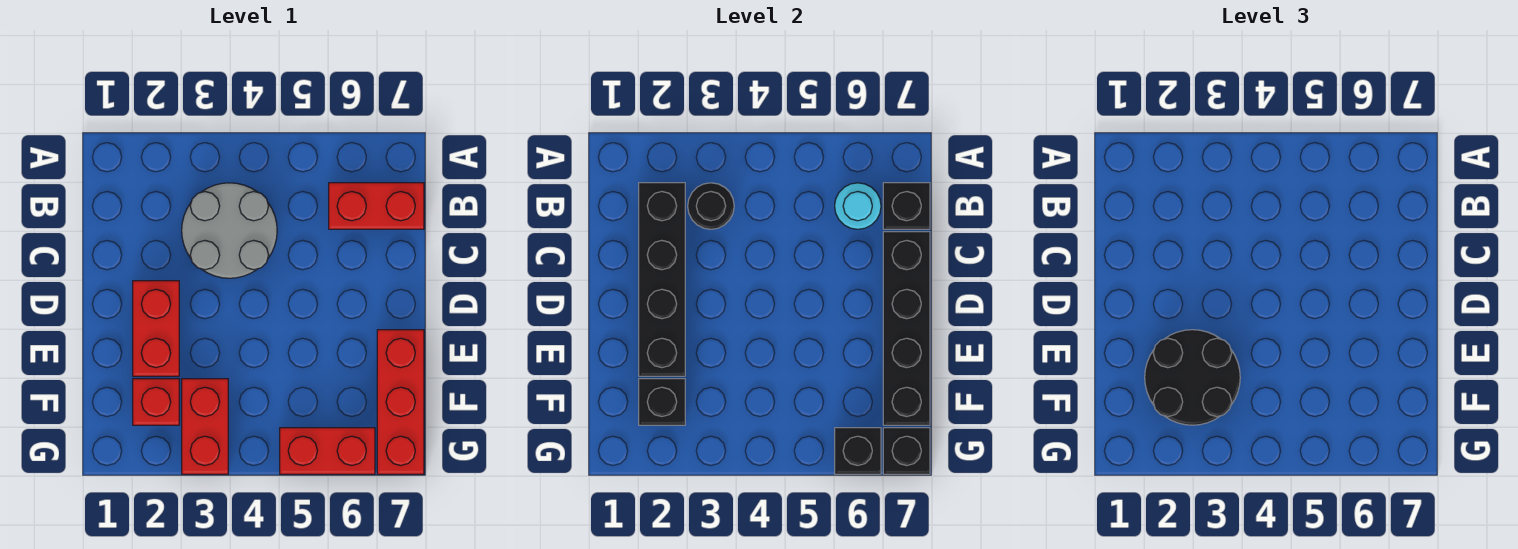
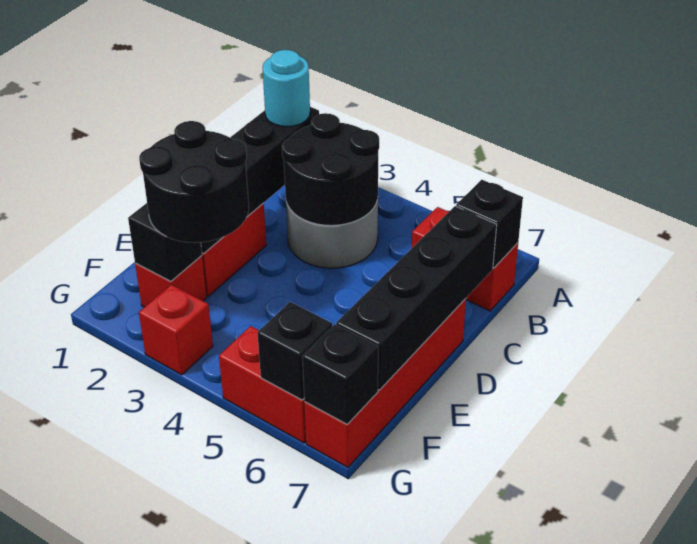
black 1x1 round brick [688,183,734,229] -> black 2x2 round brick [282,113,379,226]
cyan 1x1 round brick [835,183,881,229] -> cyan 1x1 round brick moved to [263,50,310,127]
red 1x3 brick [377,330,424,474] -> red 1x4 brick [304,299,466,468]
red 1x2 brick [182,379,228,474] -> red 1x1 brick [139,284,213,375]

